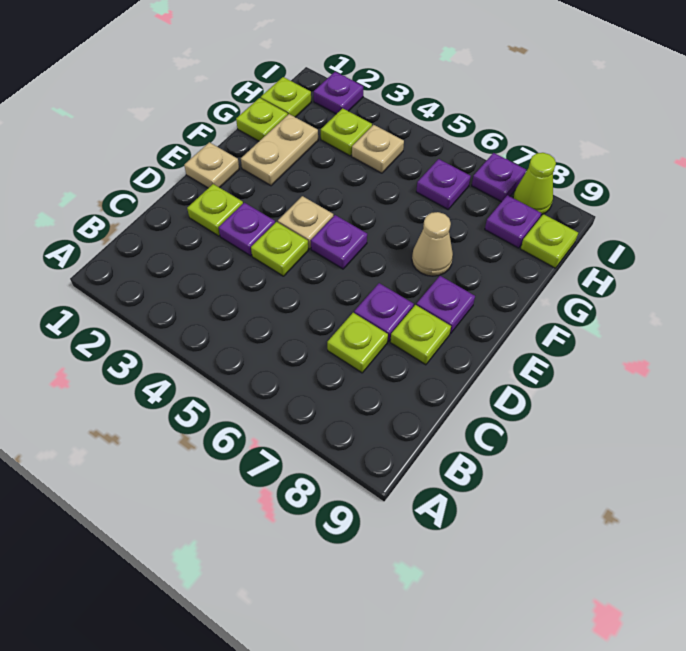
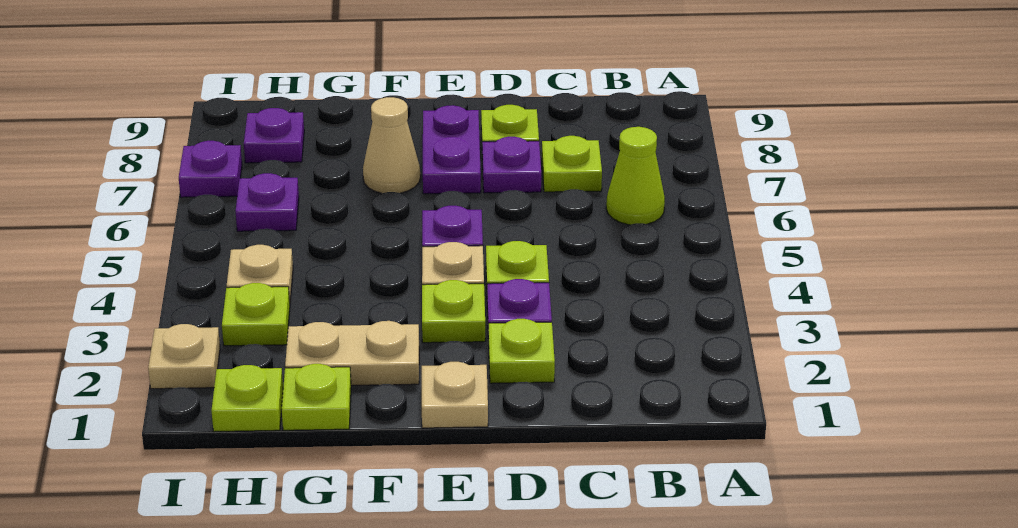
purple 1x1 plate [417,276,475,334] -> purple 1x2 plate [423,105,481,194]
lime 1x1 plate [521,214,578,268] -> lime 1x1 plate moved to [422,280,485,343]
purple 1x1 plate [314,72,363,114] -> tan 1x1 plate [148,324,220,389]
lime 1x1 cone [513,153,556,215] -> lime 1x1 cone moved to [606,127,665,225]

